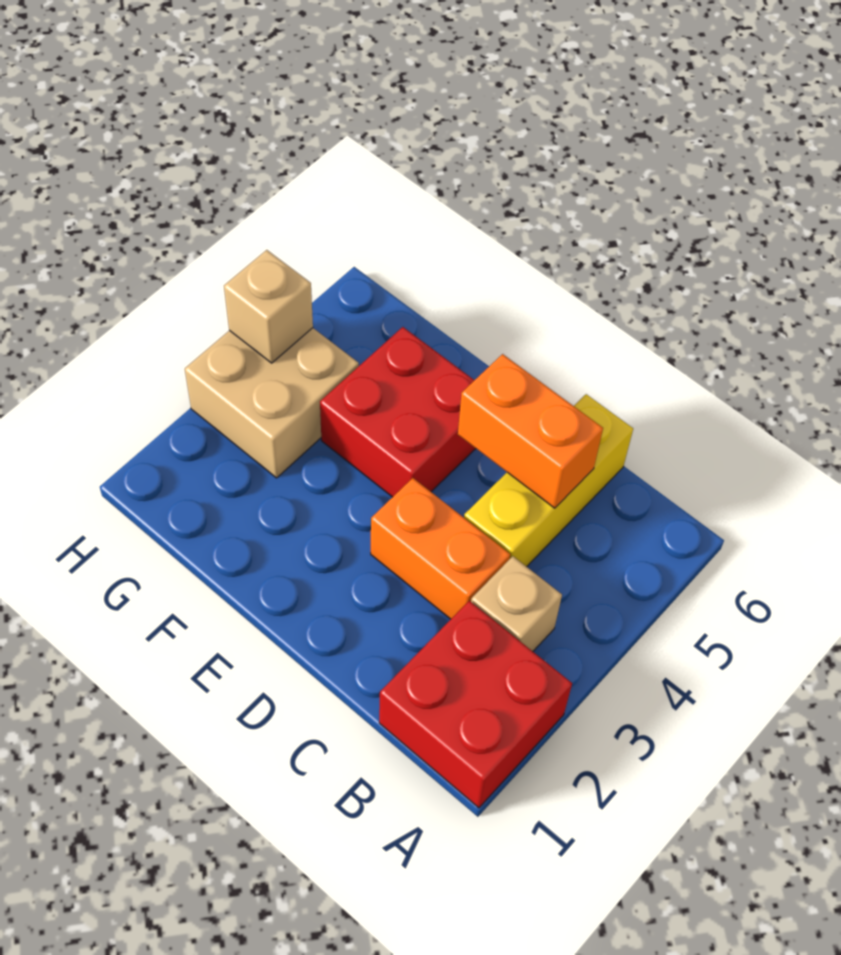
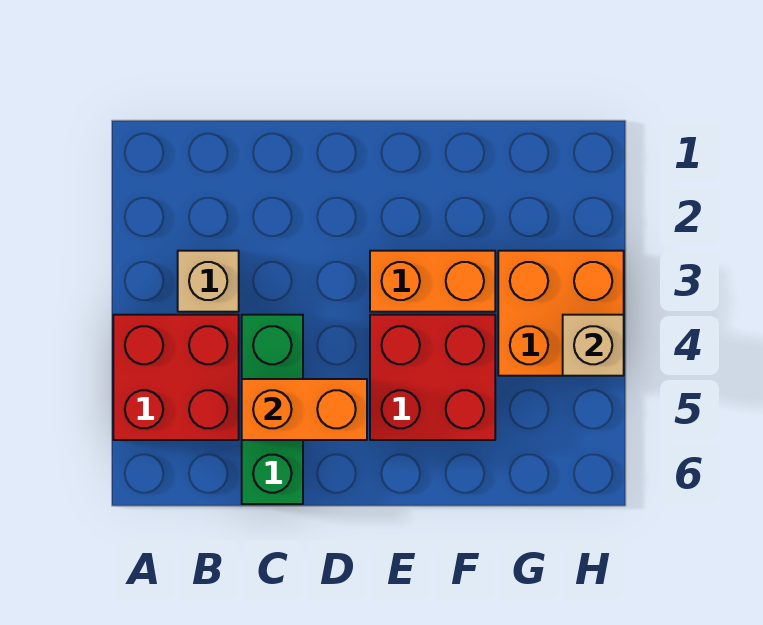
red 2x2 brick [379,601,572,808] -> red 2x2 brick moved to [113,315,239,440]
orange 1x2 brick [371,478,510,619] -> orange 1x2 brick moved to [370,251,495,312]
yellow 1x3 brick [464,394,633,567] -> green 1x3 brick [242,315,303,504]
tan 2x2 brick [185,328,359,478] -> orange 2x2 brick [498,251,624,376]

